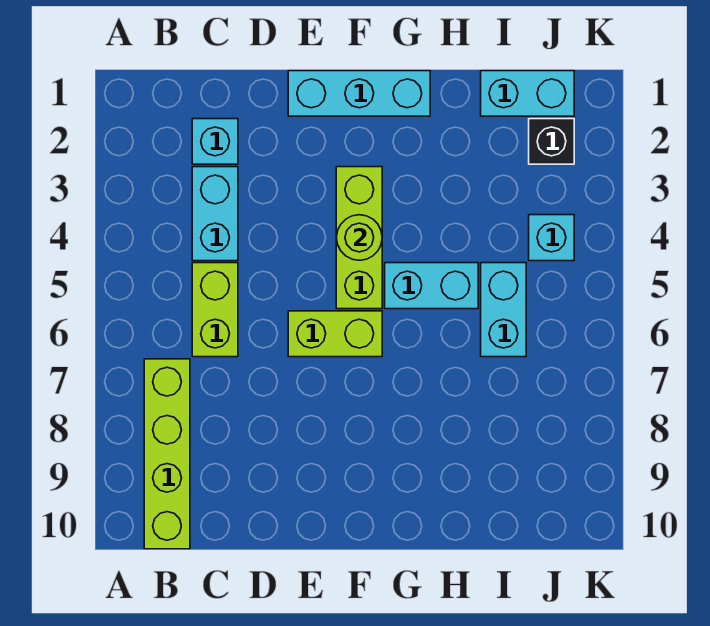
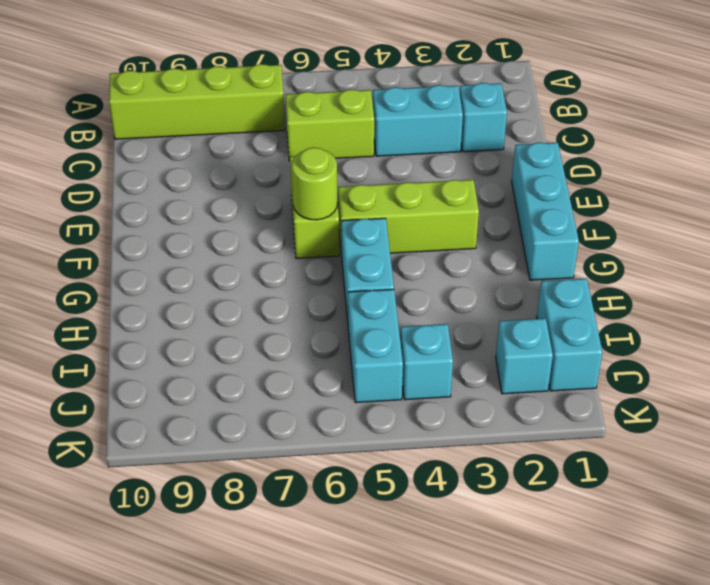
lime 1x1 round brick [336,215,382,260] -> lime 1x1 round brick moved to [292,147,338,220]
cyan 1x2 brick [481,263,526,357] -> cyan 1x2 brick turned to [348,289,403,403]
black 1x1 brick [529,119,574,164] -> cyan 1x1 brick [496,318,553,394]

